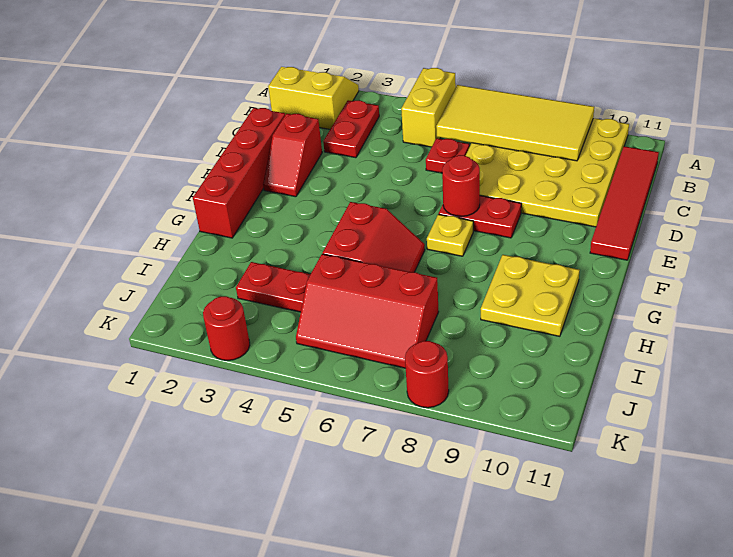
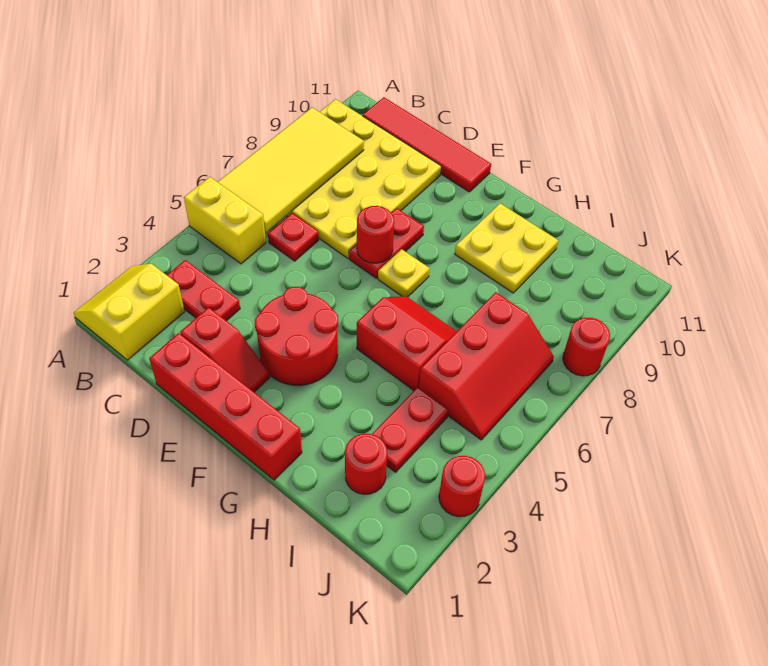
none -> red 2x2 round brick [255,287,338,385]
none -> red 1x1 round brick [345,434,387,494]

